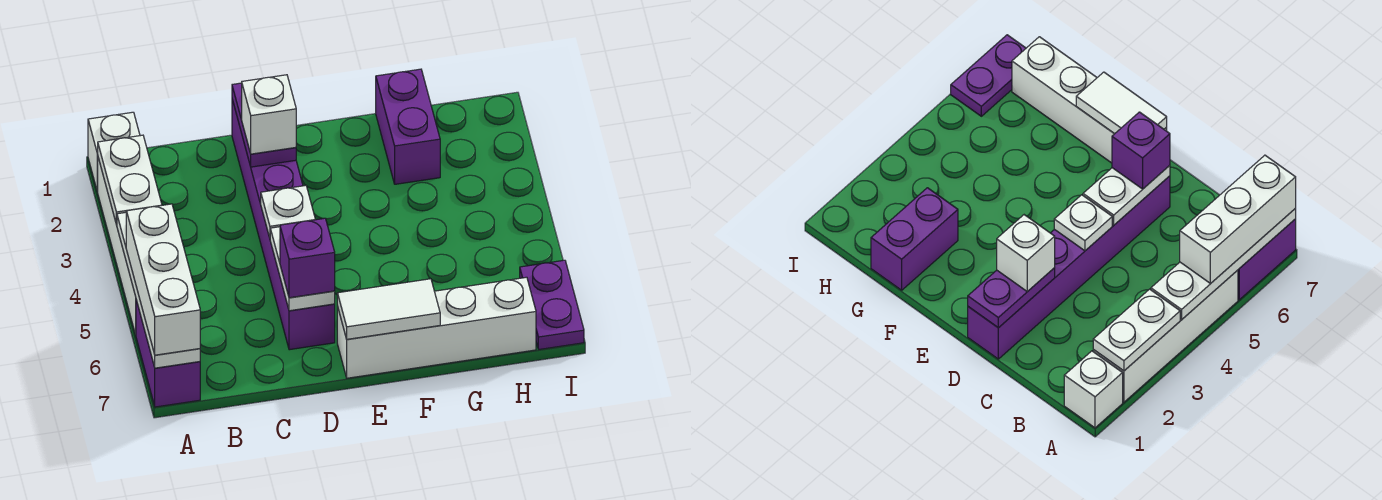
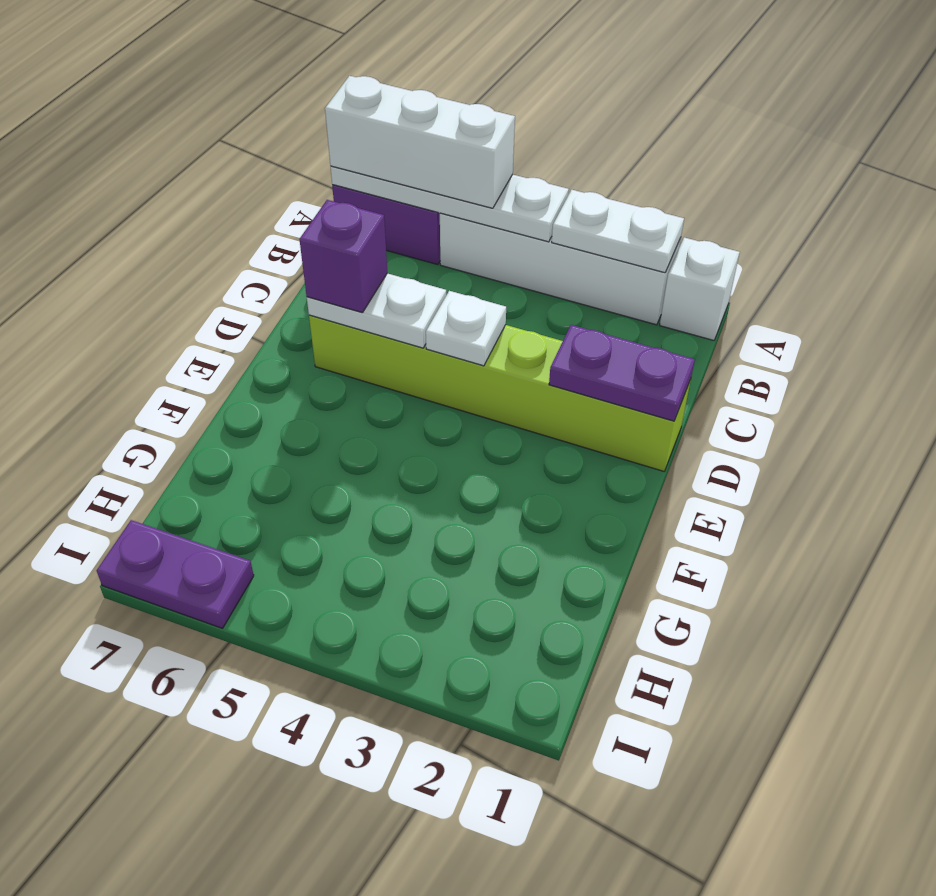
purple 1x6 brick [232,100,335,350] -> lime 1x6 brick [309,315,691,471]
white 1x1 brick [242,75,296,154] -> none
white 1x4 brick [337,277,536,378] -> none
white 1x2 tile [337,279,440,339] -> none
purple 1x2 brick [376,69,440,184] -> none

